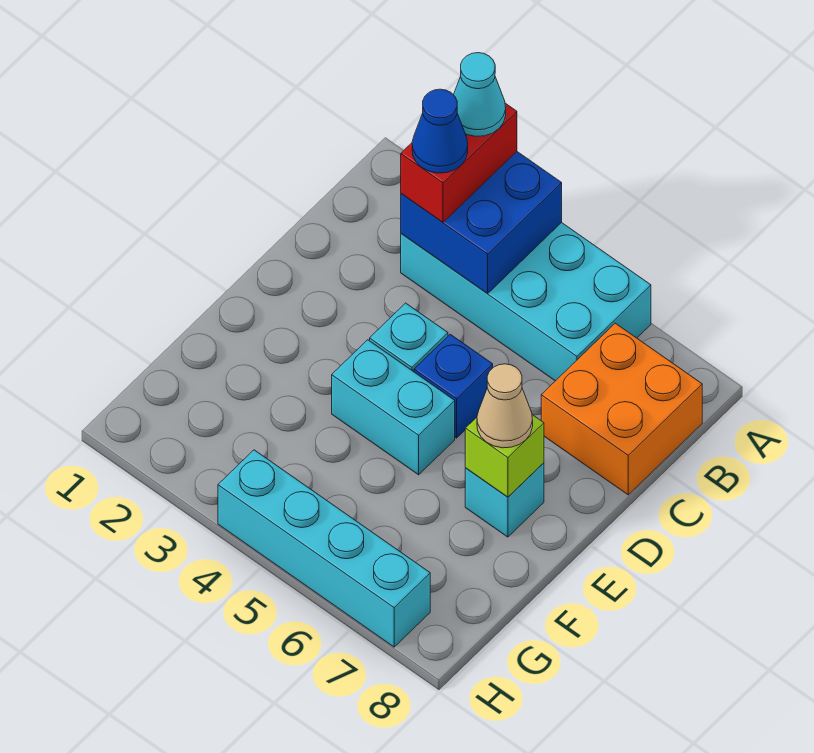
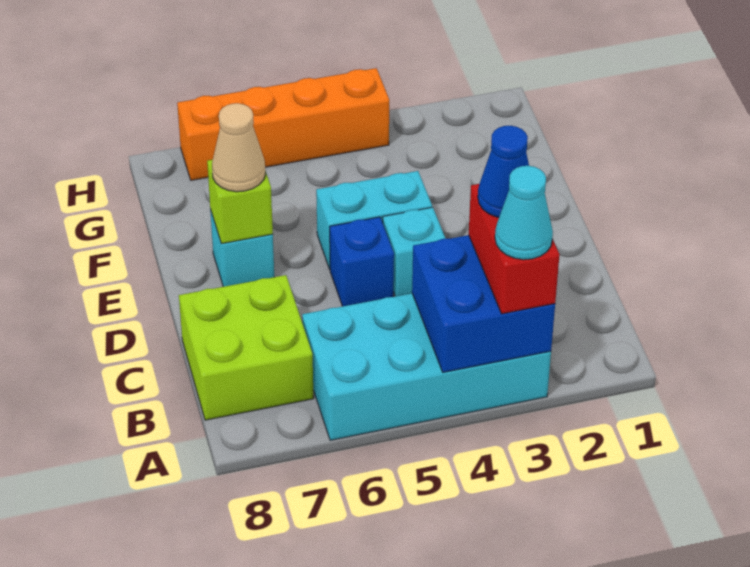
orange 2x2 brick [541,323,702,495] -> lime 2x2 brick [179,275,314,420]
cyan 1x4 brick [218,450,430,647] -> orange 1x4 brick [177,68,389,180]

